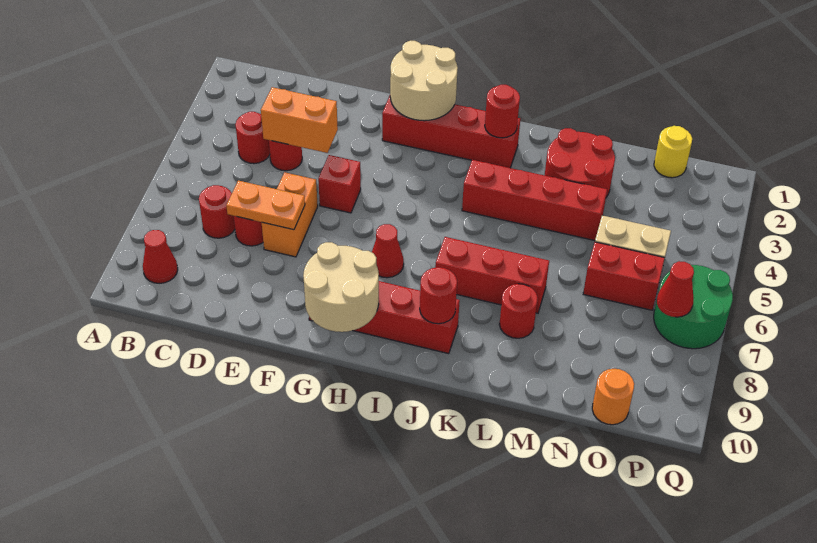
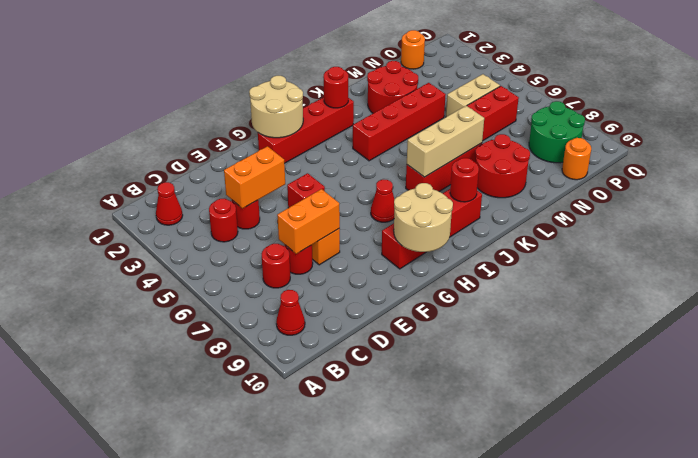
orange 1x2 plate [226,181,305,230] -> orange 1x2 brick [277,189,340,254]
none -> tan 1x3 brick [407,106,484,177]
red 1x1 round brick [499,284,538,338] -> red 2x2 round brick [475,134,530,198]
yellow 1x1 round brick [654,126,692,178] -> orange 1x1 round brick [401,30,425,69]
green 2x2 round brick [654,265,733,349] -> green 2x2 round brick moved to [529,101,585,163]
red 1x1 cone [657,261,694,317] -> red 1x1 cone moved to [156,182,183,225]

